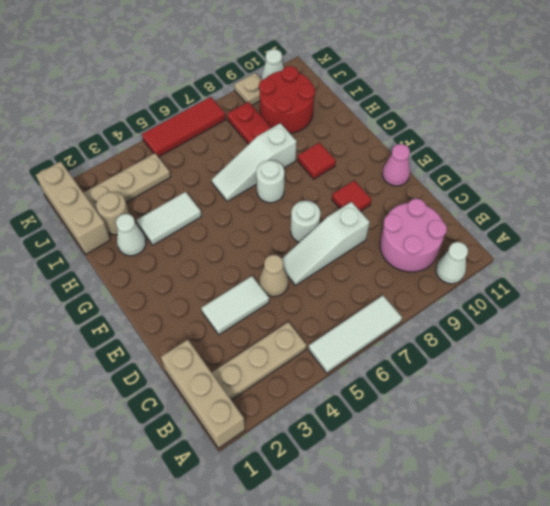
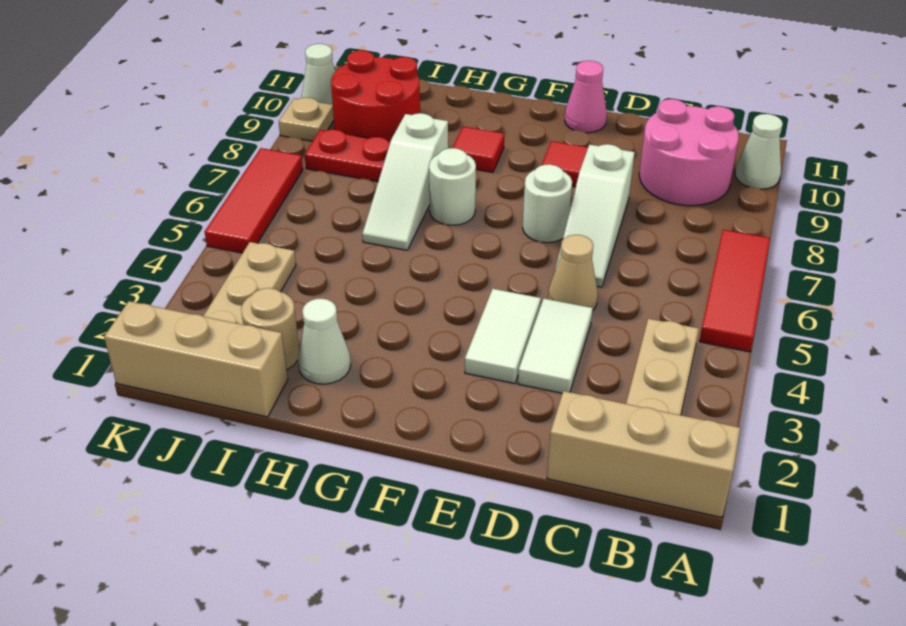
white 1x3 tile [308,295,402,373] -> red 1x3 tile [699,230,770,352]
white 1x2 tile [137,192,202,245] -> white 1x2 tile moved to [465,289,541,384]

